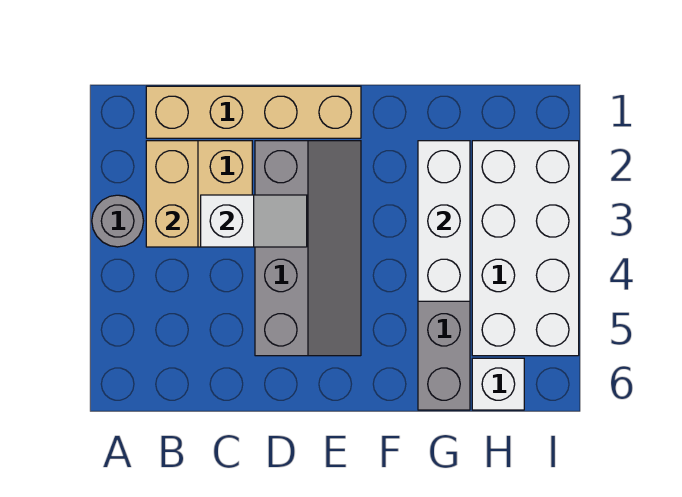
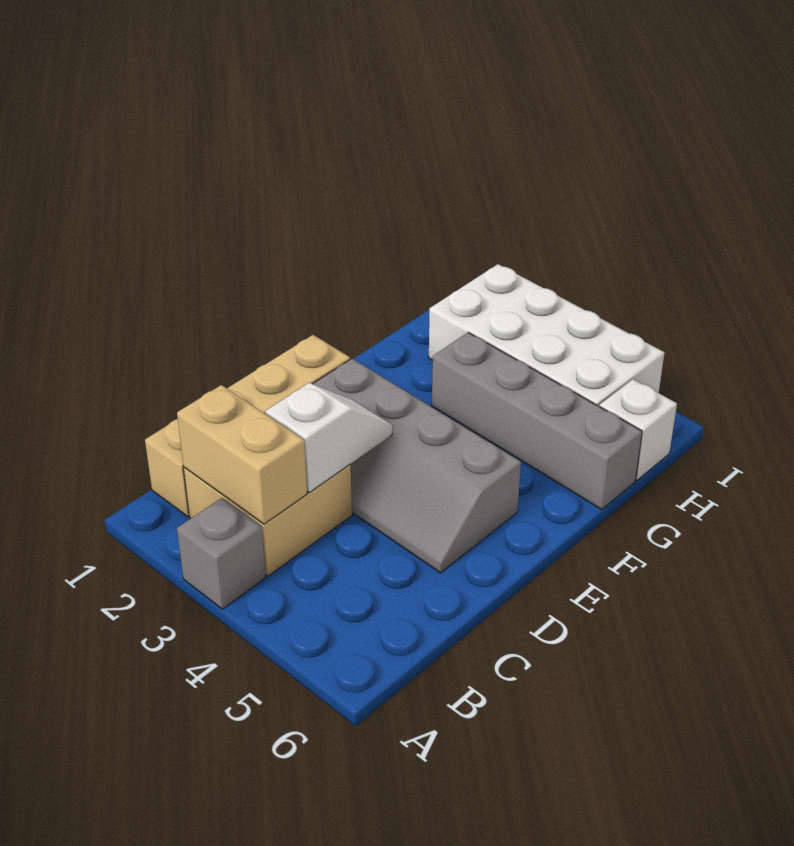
grey 1x1 round brick [92,195,143,247] -> grey 1x1 brick [177,498,266,609]
grey 2x4 slope [255,141,361,356] -> grey 2x4 slope turned to [313,359,521,573]
white 1x3 brick [418,141,470,301] -> none

